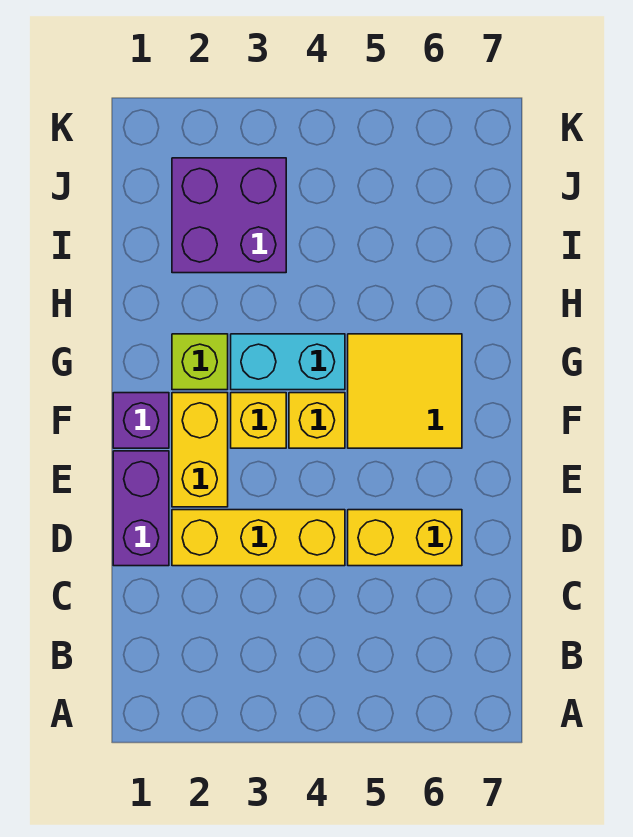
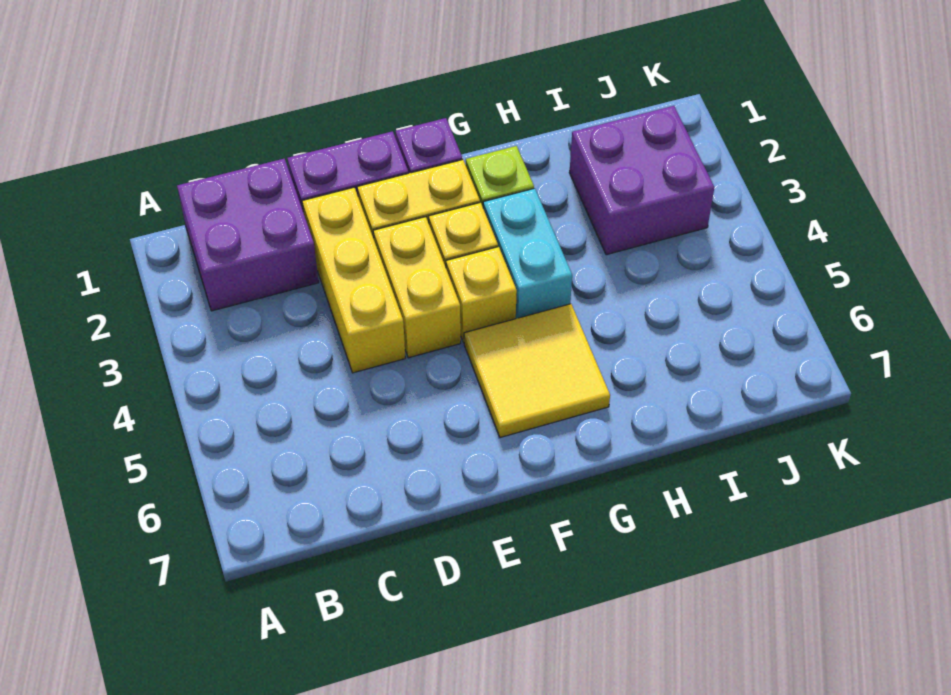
none -> purple 2x2 brick [177,159,319,311]
yellow 1x2 brick [348,510,462,566] -> yellow 1x2 brick moved to [373,217,461,358]

